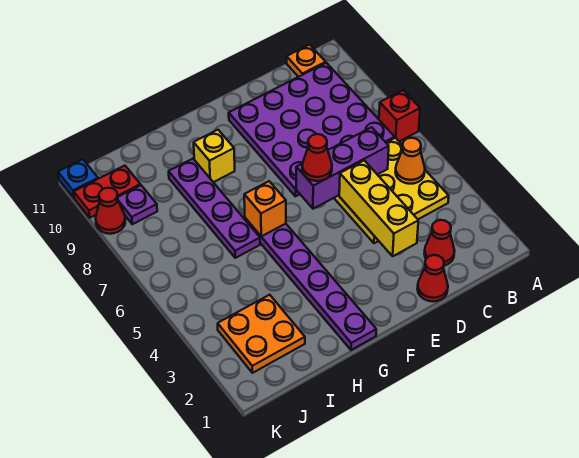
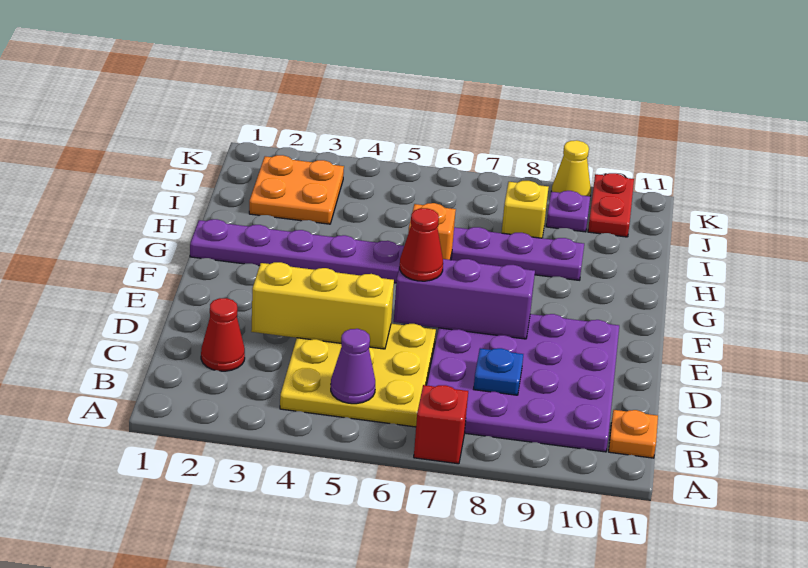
orange 1x1 cone [395,138,425,184] -> purple 1x1 cone [331,329,375,404]
purple 1x3 brick [296,127,389,209] -> purple 1x3 brick turned to [394,259,535,339]
red 1x1 cone [418,255,448,302] -> none
yellow 1x1 brick [194,130,235,182] -> yellow 1x1 brick moved to [502,181,549,238]
red 1x1 cone [96,188,125,234] -> yellow 1x1 cone [551,140,591,196]
blue 1x1 plate [58,159,98,198] -> blue 1x1 plate moved to [474,348,523,395]

